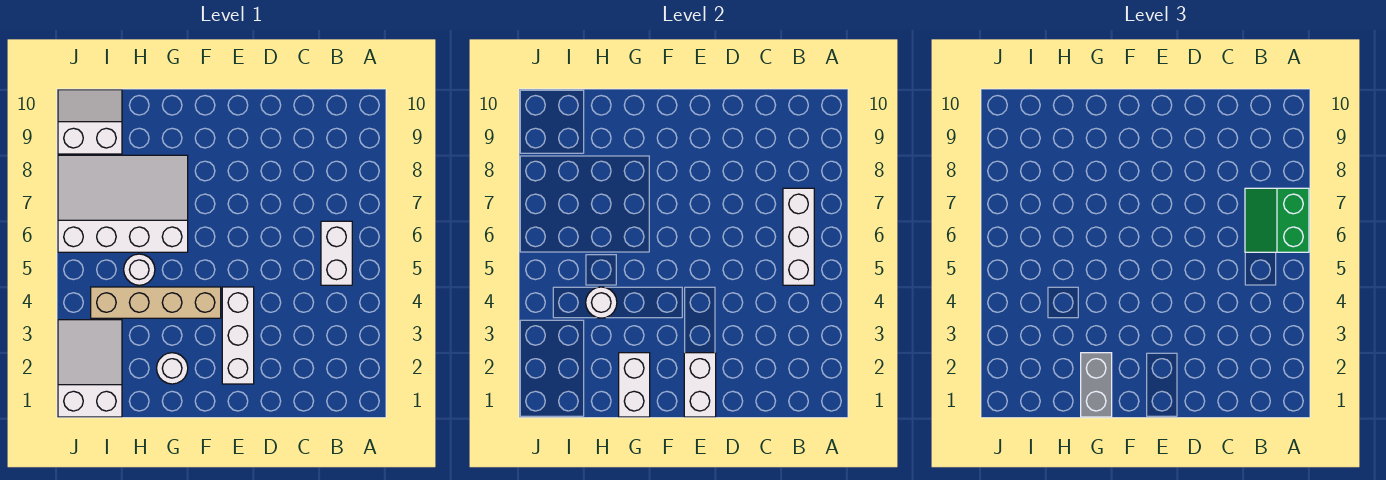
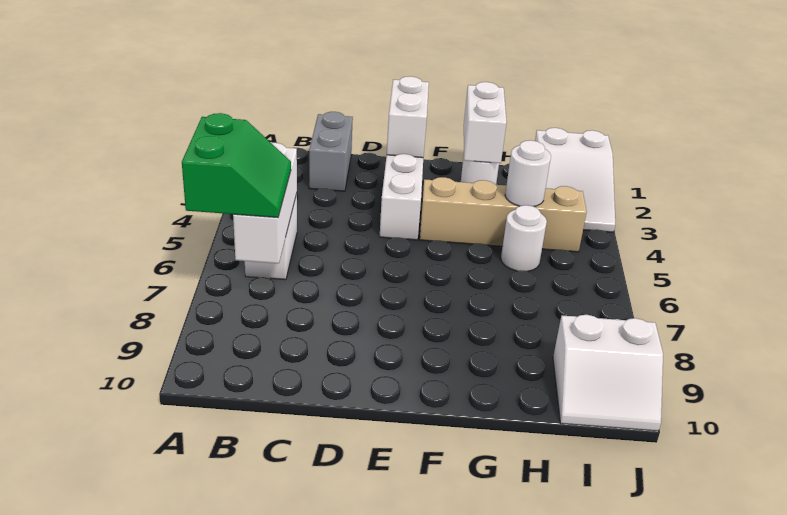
grey 1x2 brick [1081,353,1112,417] -> grey 1x2 brick moved to [309,112,353,191]
white 3x4 slope [58,155,188,252] -> none

